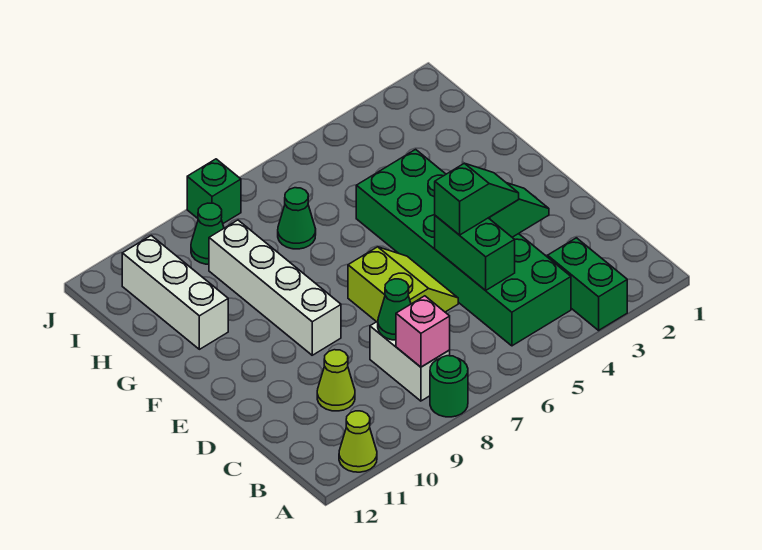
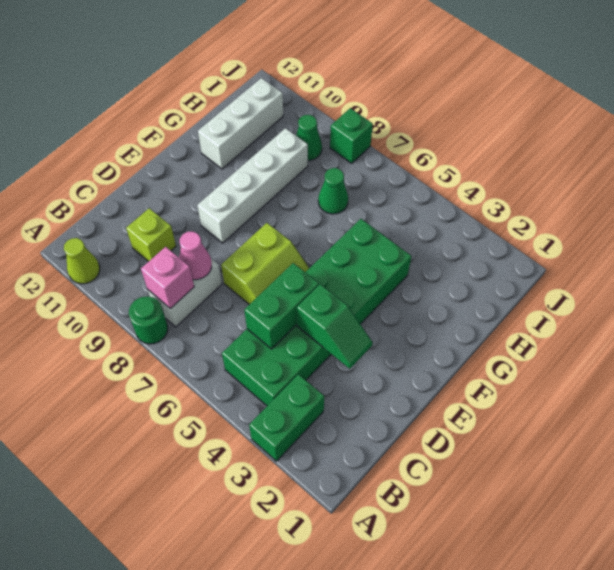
green 1x1 cone [378,279,411,340] -> pink 1x1 cone [179,232,212,280]
lime 1x1 cone [317,350,355,411] -> lime 1x1 brick [126,208,176,262]
green 1x2 slope [435,163,519,235] -> none

